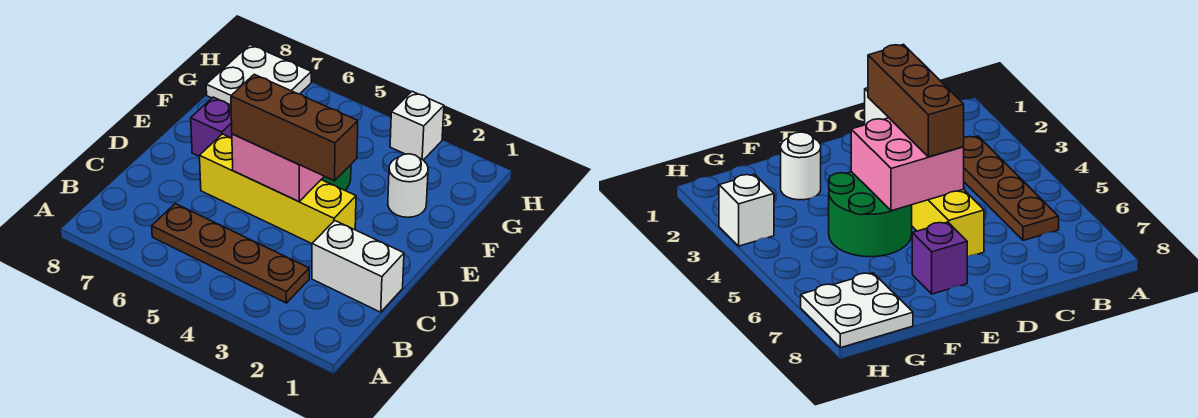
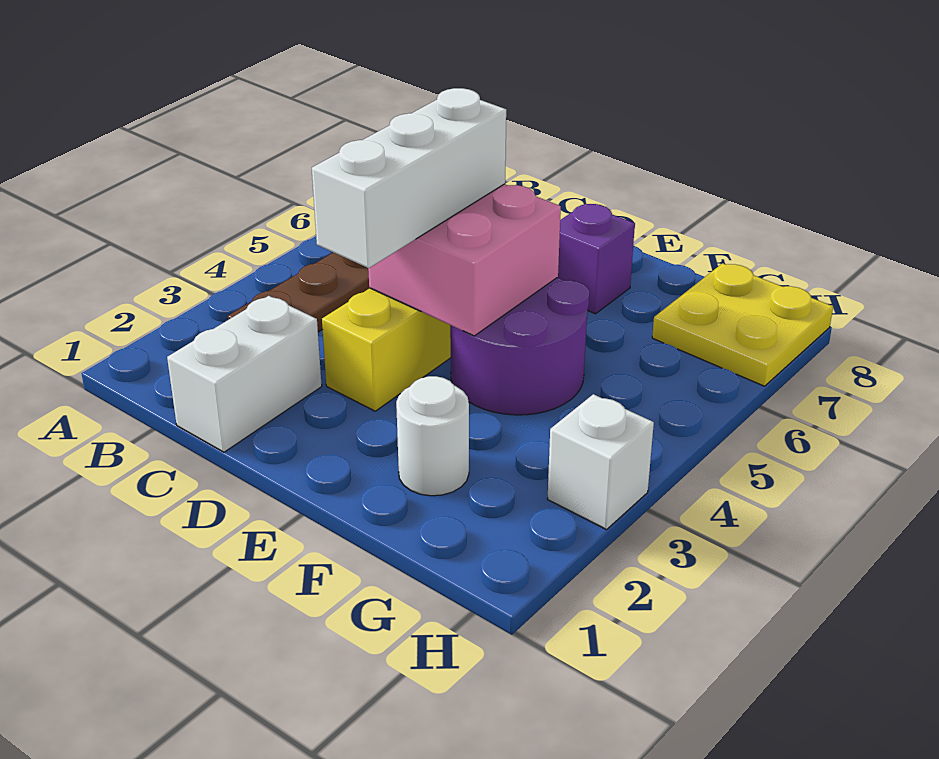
brown 1x3 brick [231,74,358,181] -> white 1x3 brick [312,88,506,268]
green 2x2 round brick [829,172,912,257] -> purple 2x2 round brick [450,278,589,415]
white 2x2 plate [206,45,311,105] -> yellow 2x2 plate [652,263,833,386]

